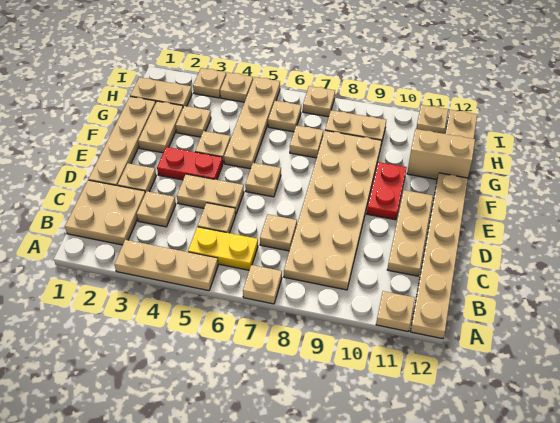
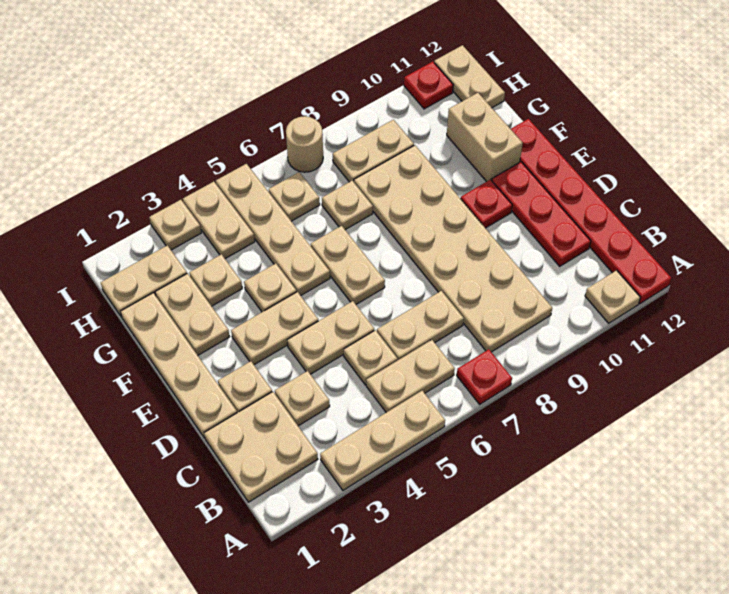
tan 1x1 plate [243,265,282,304] -> red 1x1 plate [457,349,512,404]
tan 1x6 plate [410,173,468,339] -> red 1x6 plate [511,119,671,304]
yellow 1x2 plate [188,227,258,270] -> tan 1x2 plate [366,340,455,412]
tan 1x1 plate [260,214,297,251] -> tan 1x2 plate [377,291,464,360]
tan 1x3 plate [387,190,433,276] -> red 1x3 plate [492,162,591,266]
red 1x2 plate [157,147,223,180] -> tan 1x2 plate [231,292,318,365]
tan 1x1 plate [245,163,281,197] -> tan 1x2 plate [311,226,385,304]
red 1x2 plate [367,162,407,220] -> red 1x1 plate [461,179,512,228]
tan 1x2 brick [407,129,475,179] -> tan 1x2 brick turned to [447,93,523,182]
tan 1x1 plate [220,73,253,102] -> tan 1x2 plate [183,182,255,259]
tan 1x1 plate [303,86,335,117] -> tan 1x1 round brick [286,116,323,172]
tan 1x1 plate [416,105,448,134] -> red 1x1 plate [404,62,453,109]

